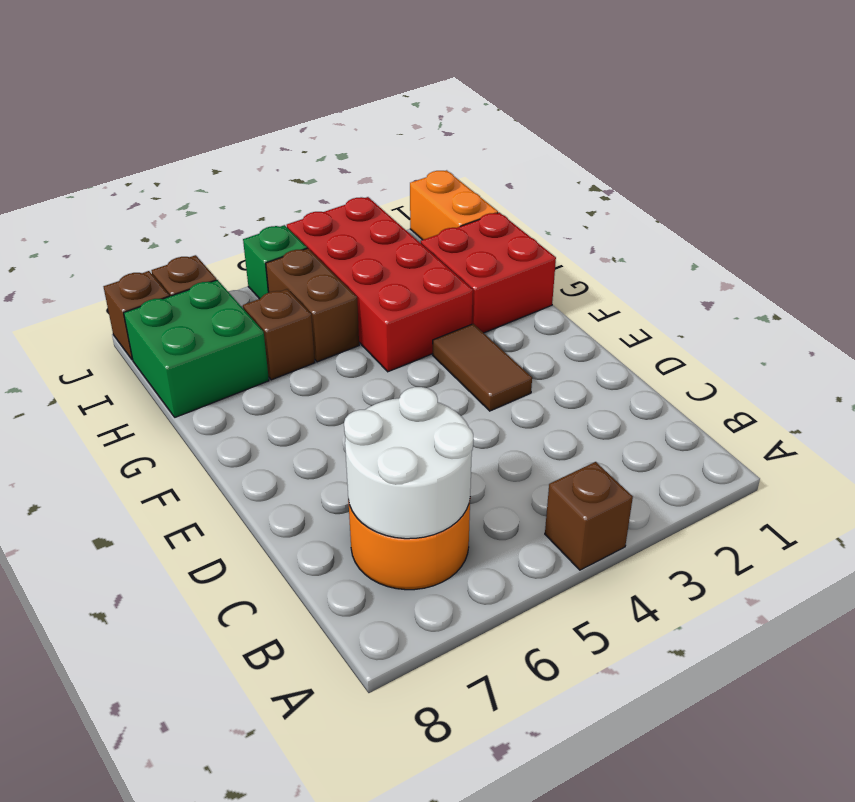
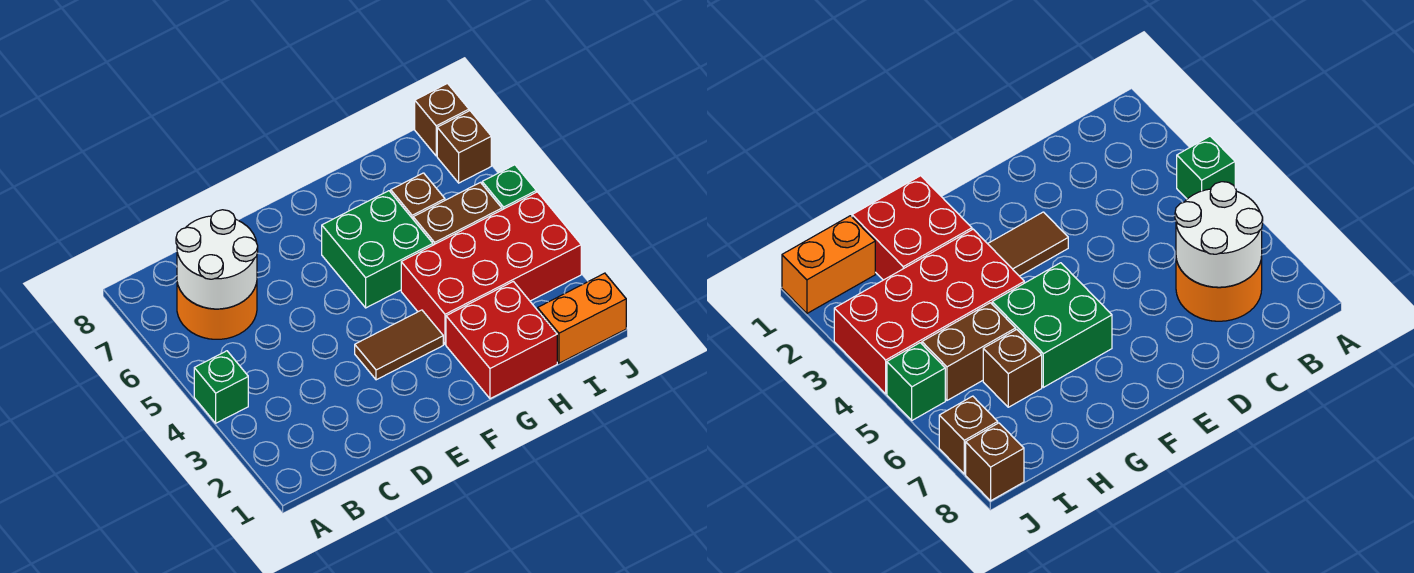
brown 1x1 brick [545,462,633,570] -> green 1x1 brick [194,351,248,423]
green 2x2 brick [124,280,269,417] -> green 2x2 brick moved to [322,191,433,308]

